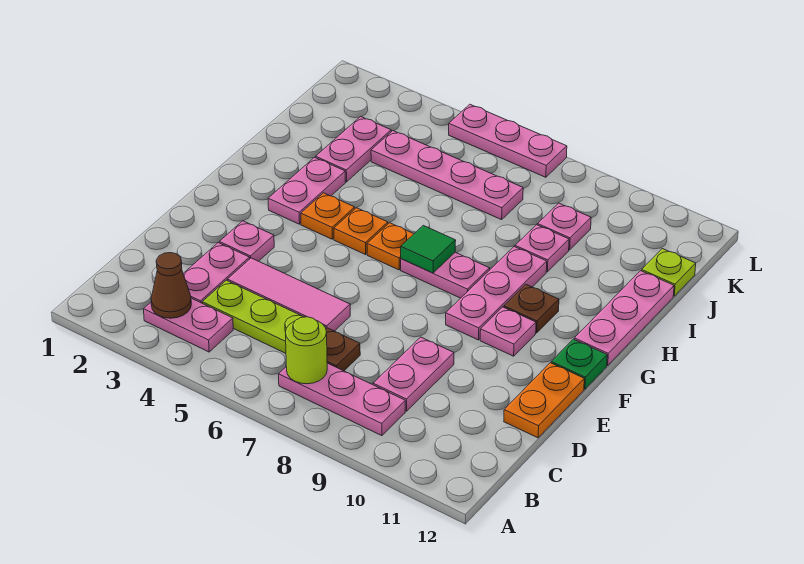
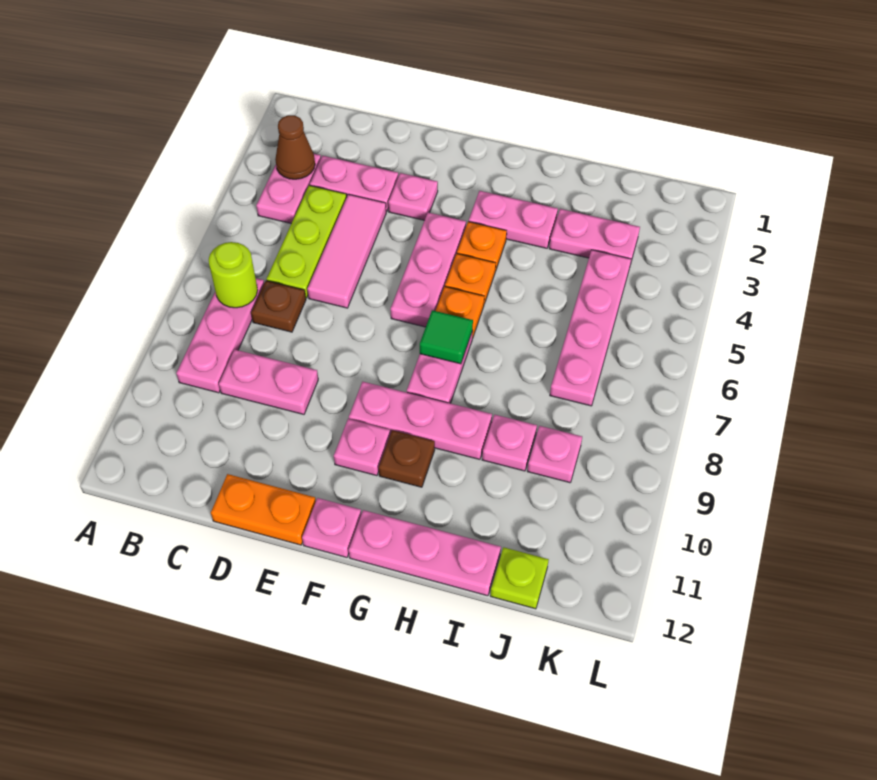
green 1x1 plate [551,339,607,389] -> pink 1x1 plate [302,498,361,557]
pink 1x3 plate [449,104,567,177] -> pink 1x3 plate moved to [390,213,466,327]

